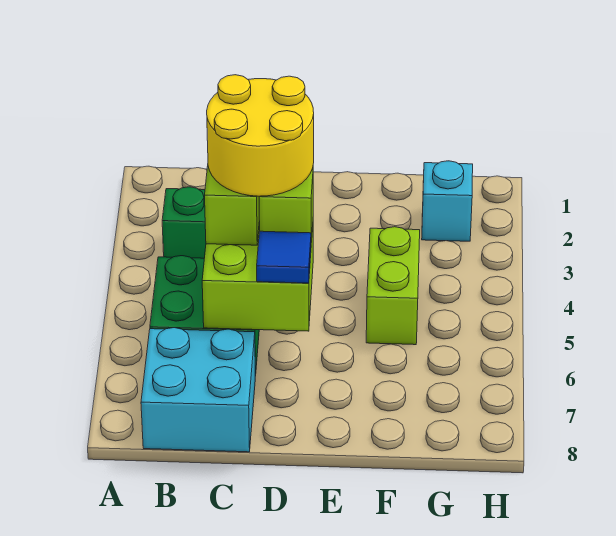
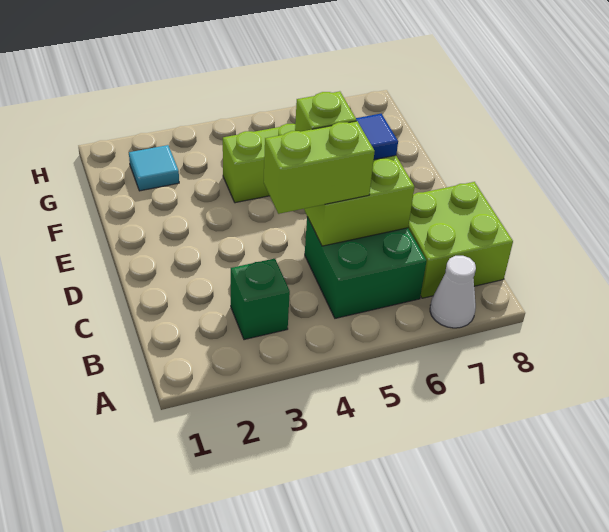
none -> white 1x1 cone [430,256,476,328]
cyan 2x2 brick [141,328,255,452] -> lime 2x2 brick [408,182,513,298]
yellow 2x2 round brick [207,75,314,197] -> none
cyan 1x1 brick [422,161,473,241] -> cyan 1x1 tile [129,145,179,191]

